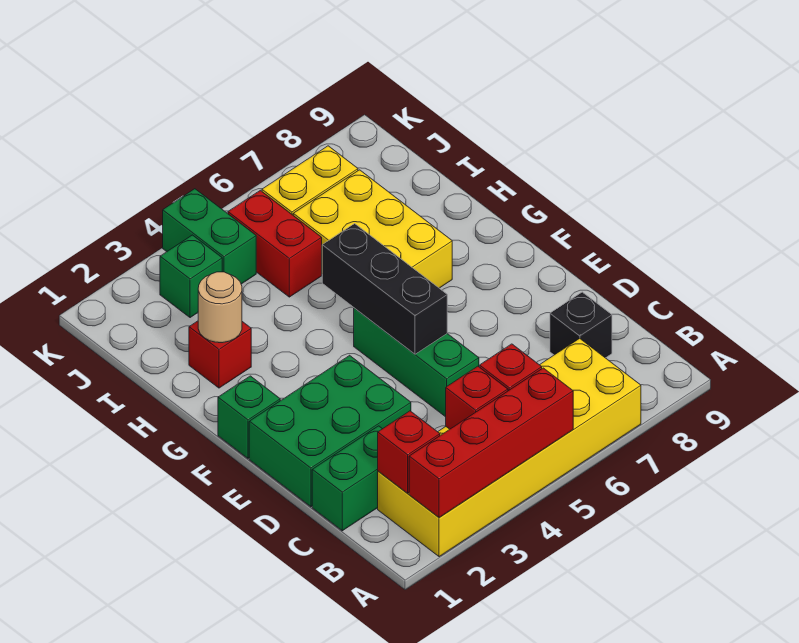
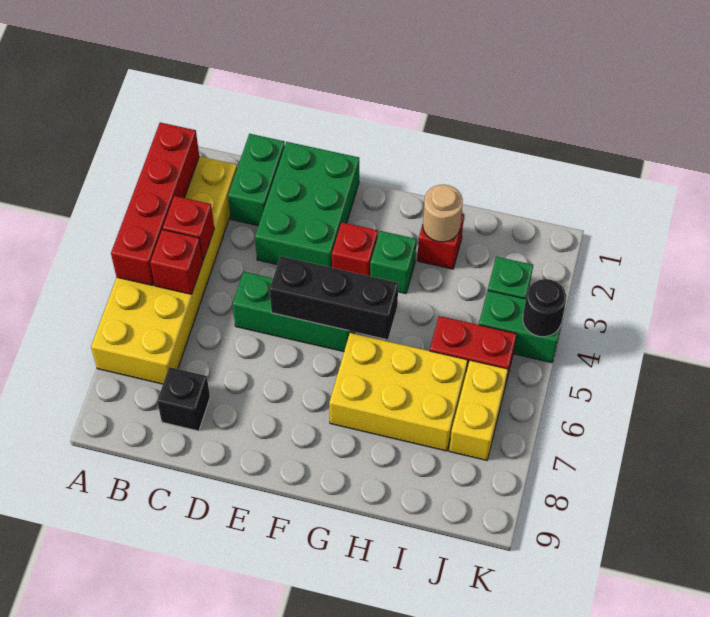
red 1x1 brick [378,411,440,493] -> red 1x1 brick moved to [332,222,378,276]
green 1x1 brick [218,376,280,458] -> green 1x1 brick moved to [370,231,416,294]
none -> black 1x1 round brick [523,279,566,337]

